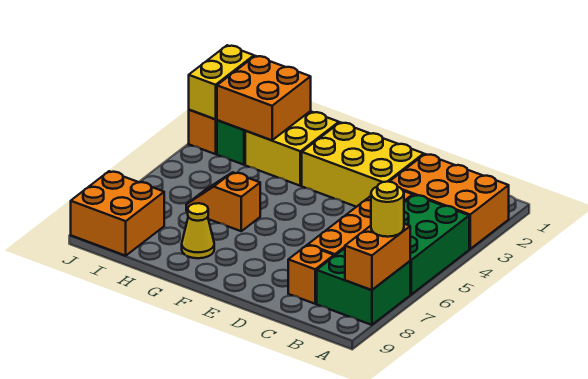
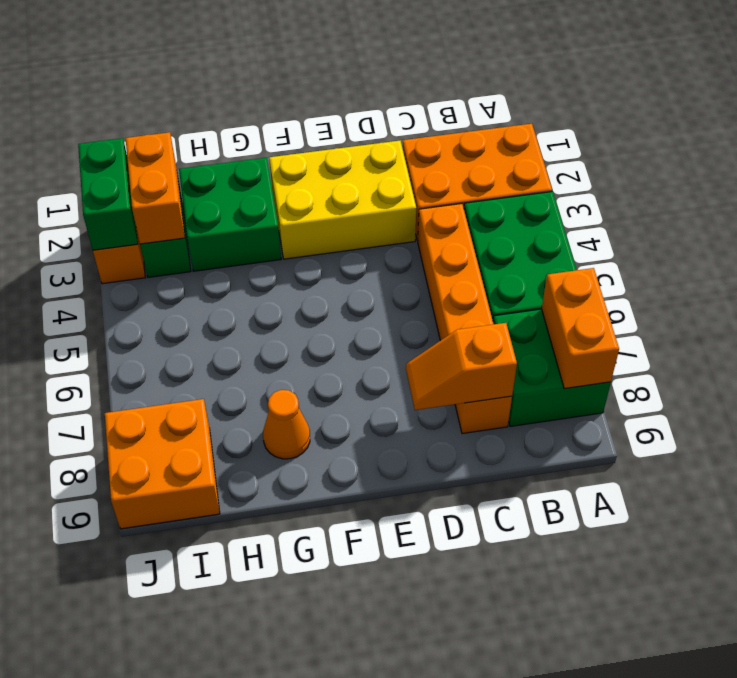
yellow 1x1 round brick [371,182,404,237] -> none
yellow 2x2 brick [245,111,339,186] -> green 2x2 brick [179,158,281,271]
orange 1x2 slope [186,172,260,231] -> orange 1x2 slope moved to [406,323,517,410]
yellow 1x1 cone [182,203,214,258] -> orange 1x1 cone [263,390,310,459]
orange 2x2 brick [217,56,311,140] -> orange 1x2 brick [125,132,185,244]
yellow 1x2 brick [189,45,254,119] -> green 1x2 brick [78,138,138,250]

